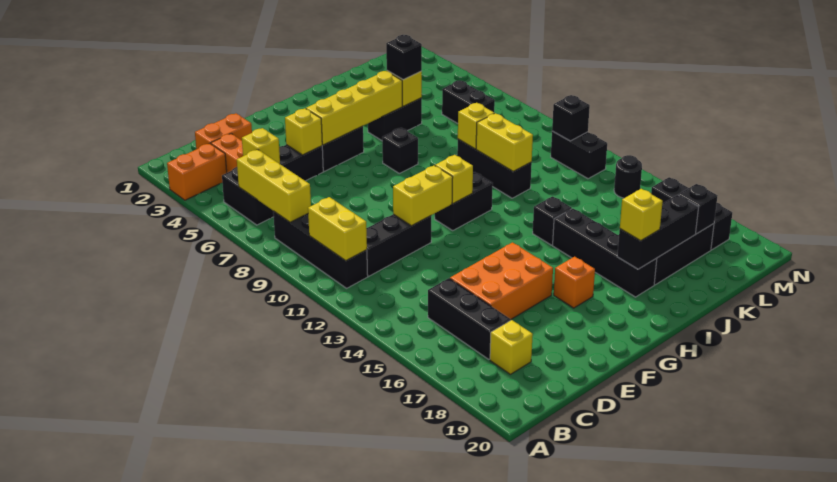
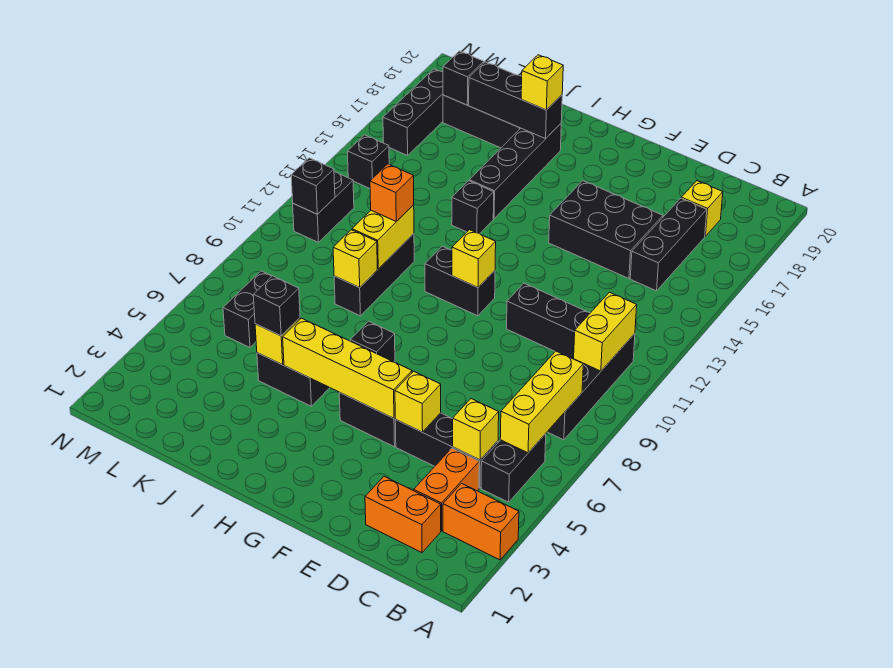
orange 2x3 brick [450,242,553,319] -> black 2x3 brick [549,181,663,279]
yellow 1x2 brick [393,165,453,226] -> none
orange 1x1 brick [554,257,595,308] -> orange 1x1 brick moved to [370,164,414,222]
black 1x1 round brick [614,155,642,198] -> black 1x1 brick [348,135,389,188]

